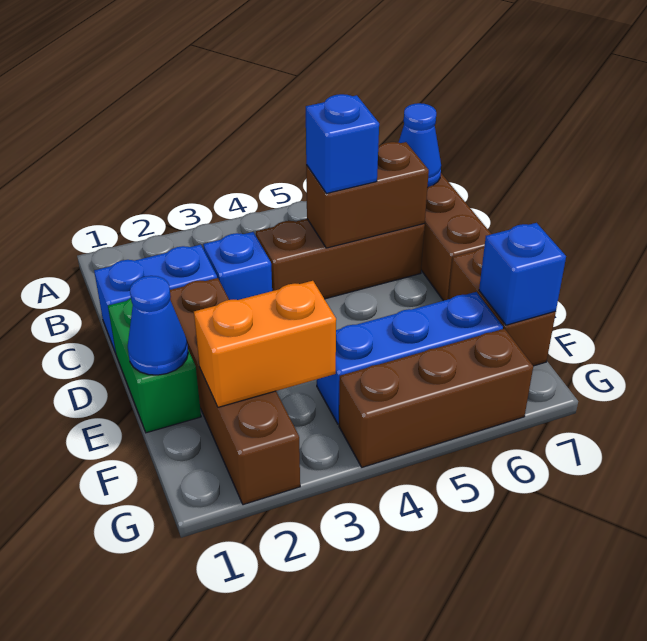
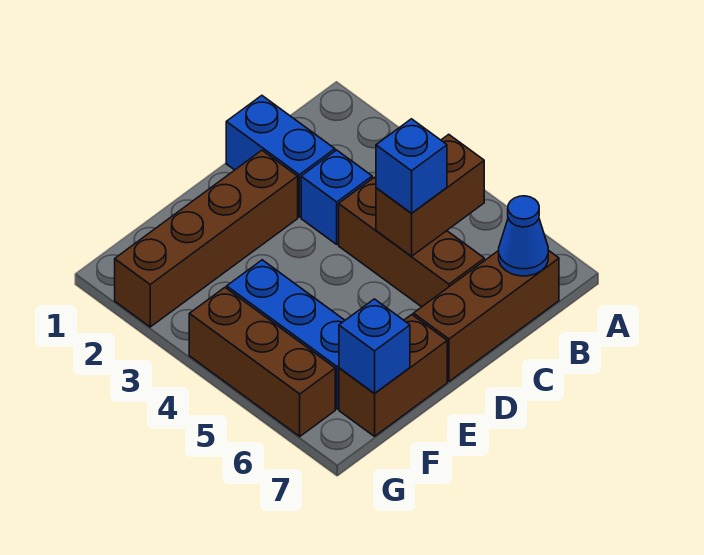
brown 1x2 brick [306,142,429,248] -> brown 1x2 brick turned to [376,134,484,256]
green 1x2 brick [108,298,201,433] -> none
blue 1x1 cone [128,276,188,375] -> none
orange 1x2 brick [194,281,336,407] -> none

